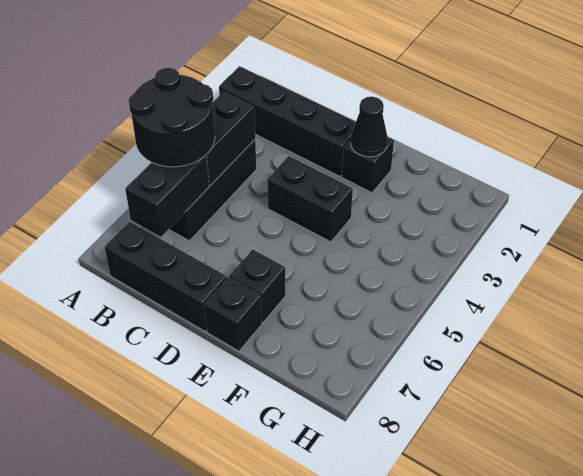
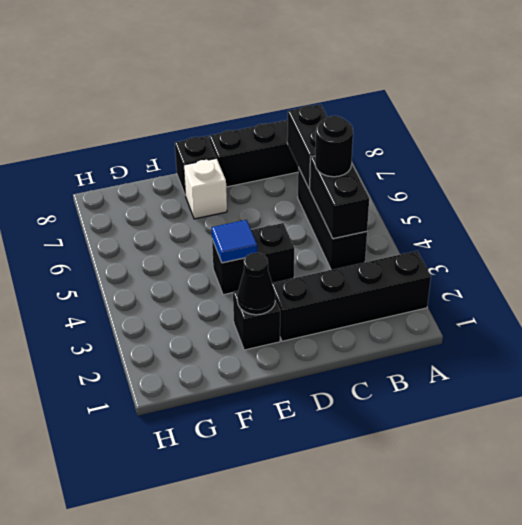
black 2x2 round brick [129,68,215,167] -> black 1x1 round brick [315,116,353,177]
none -> blue 1x1 tile [212,220,257,263]
black 1x1 brick [229,250,285,322] -> white 1x1 brick [184,158,227,219]

